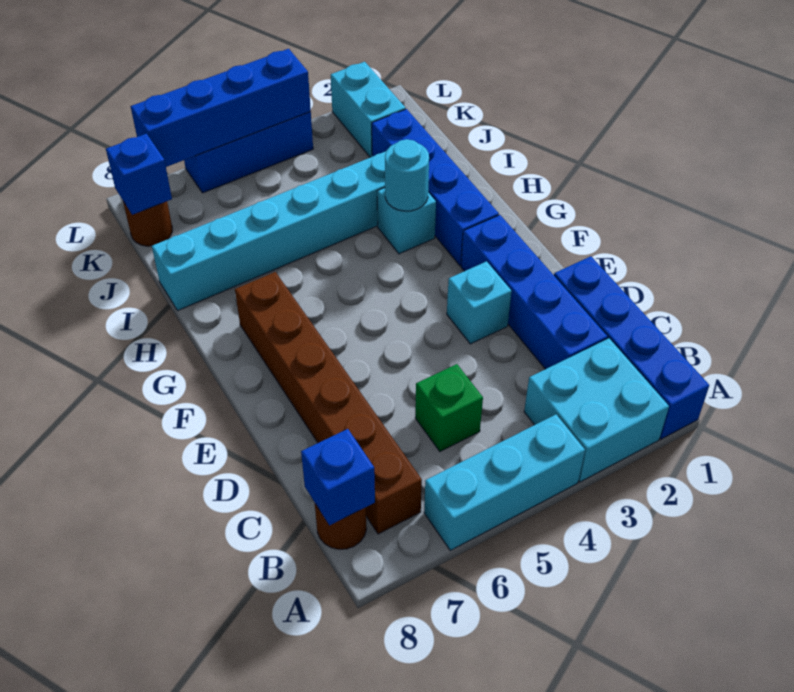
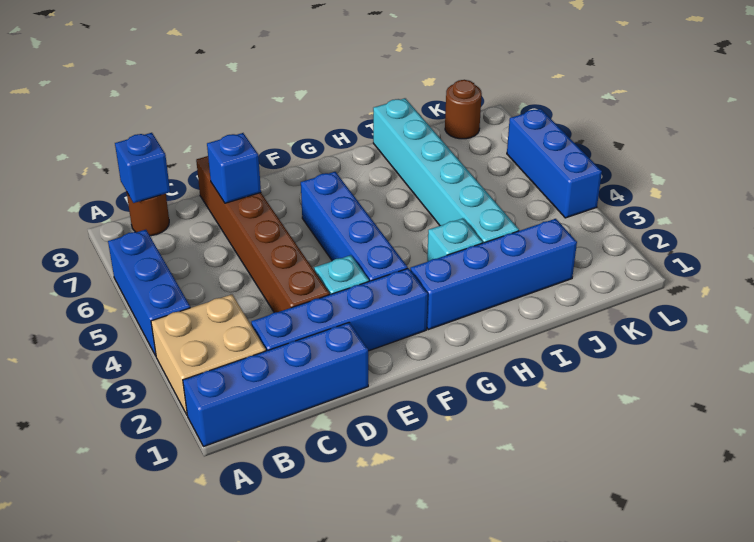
cyan 2x2 brick [524,338,669,482] -> tan 2x2 brick [151,294,266,414]
cyan 1x3 brick [424,415,585,550] -> blue 1x3 brick [108,230,190,356]
brown 1x6 brick [235,272,422,534] -> brown 1x6 brick turned to [196,156,330,313]
green 1x1 brick [415,364,483,451] -> none
cyan 1x1 round brick [385,139,429,211] -> none
cyan 1x2 brick [331,62,406,157] -> none
blue 1x1 brick [106,134,172,215] -> blue 1x1 brick moved to [207,133,261,203]
blue 1x4 brick [131,49,311,167] -> blue 1x4 brick moved to [301,172,408,281]

